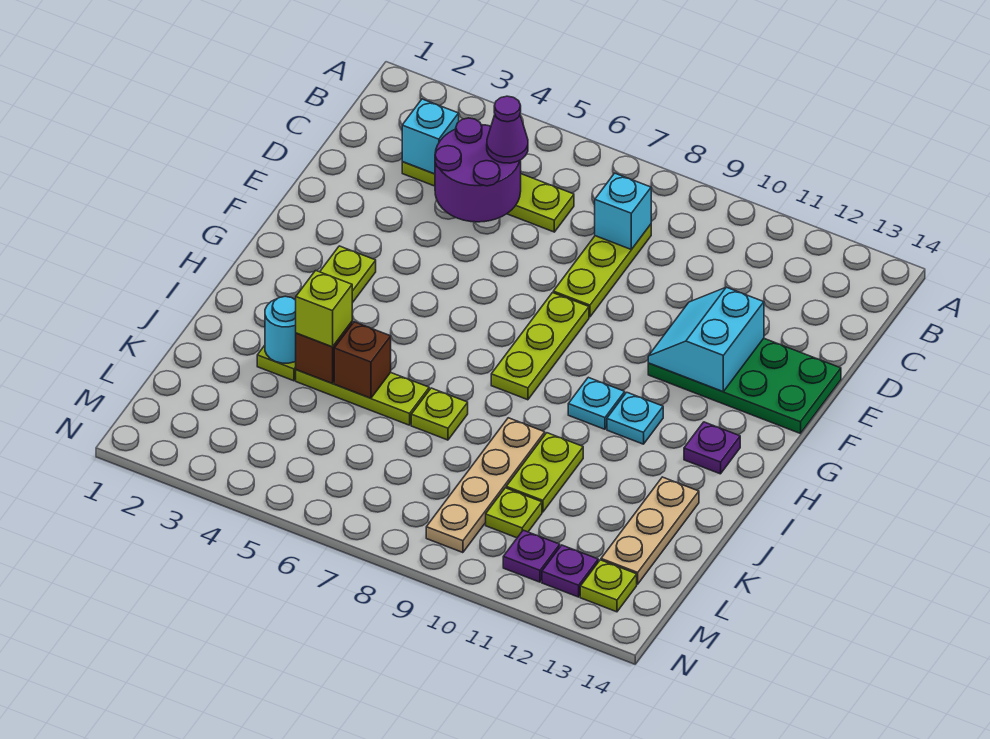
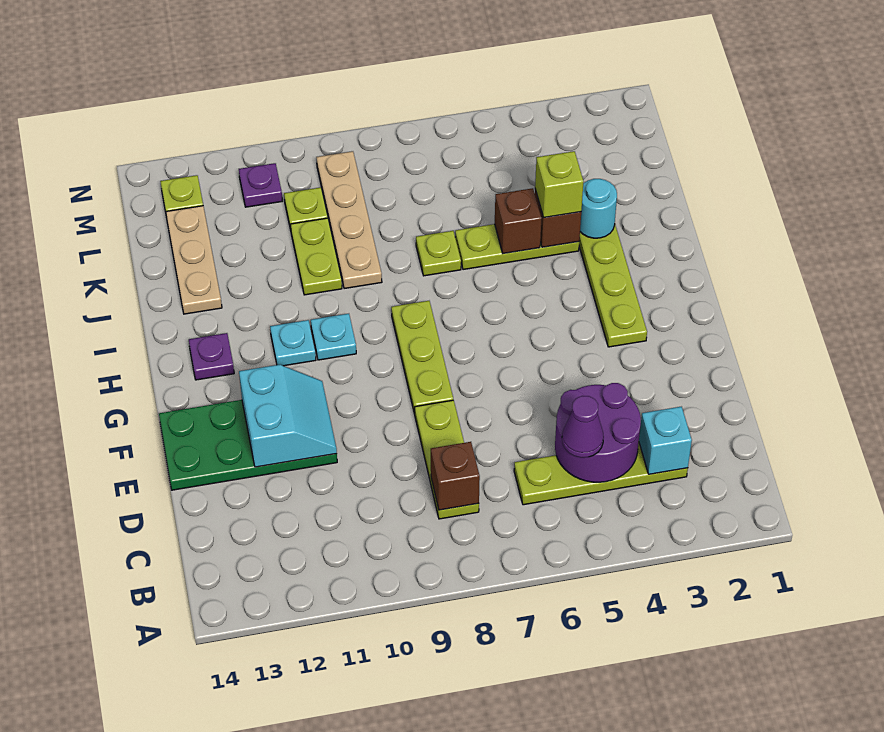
cyan 1x1 brick [595,173,651,250] -> brown 1x1 brick [431,442,480,510]
purple 1x1 plate [542,545,598,597] -> none

